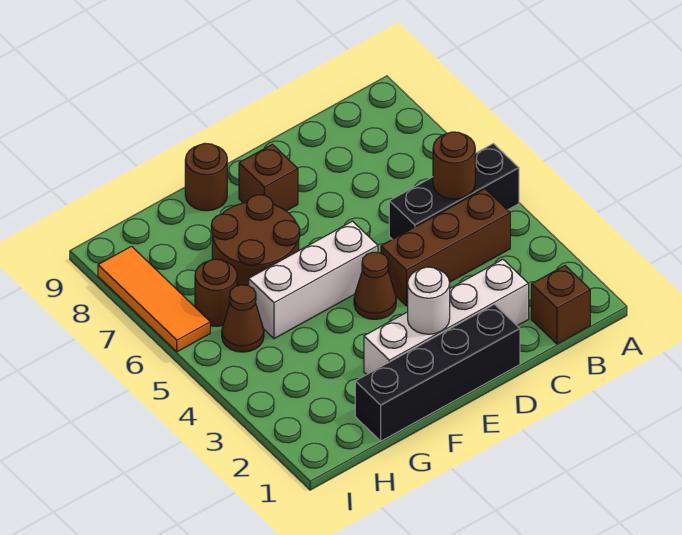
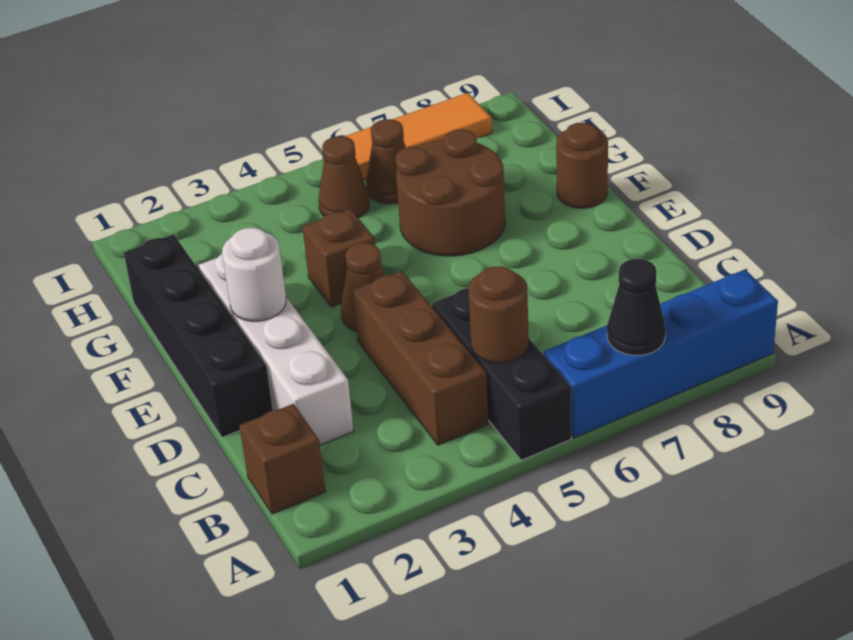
none -> blue 1x4 brick [544,269,778,438]
none -> black 1x1 cone [607,259,666,356]
white 1x3 brick [249,221,378,339] -> none
brown 1x1 brick [239,144,298,211] -> brown 1x1 brick moved to [302,209,375,307]
brown 1x1 round brick [195,259,237,326] -> brown 1x1 cone [366,119,406,204]

